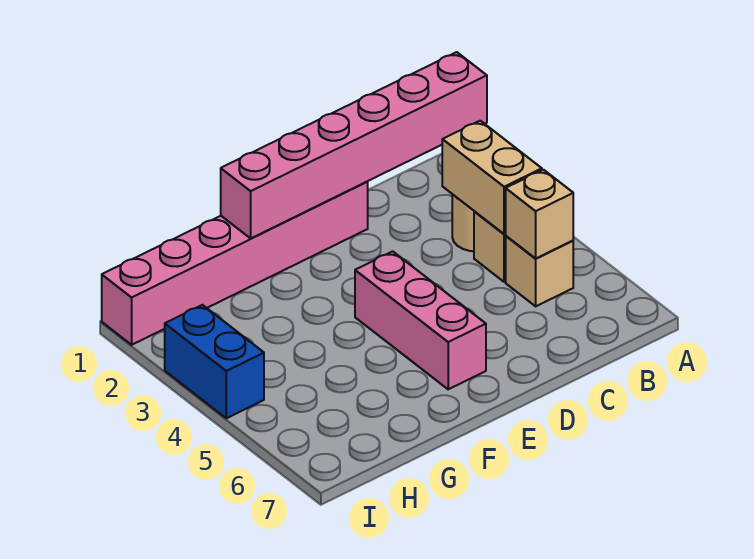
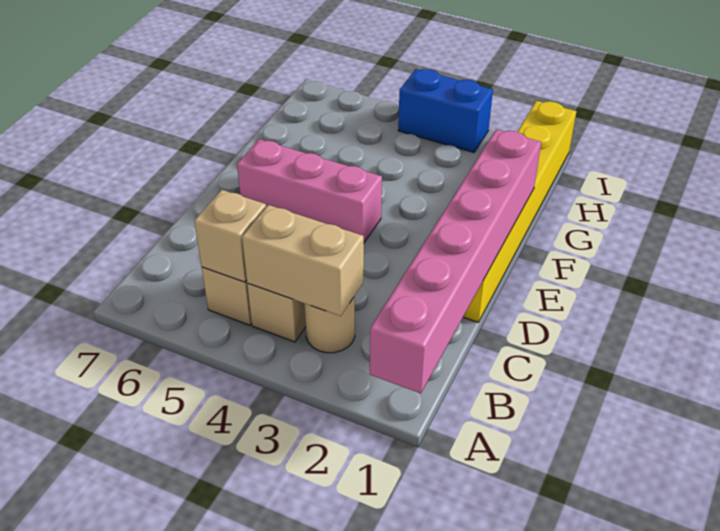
pink 1x6 brick [102,181,368,345] -> yellow 1x6 brick [463,101,576,322]

